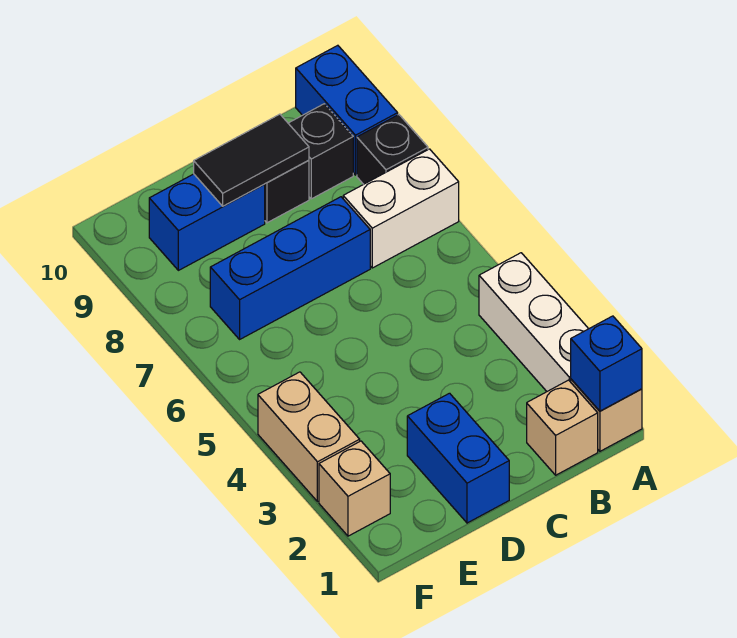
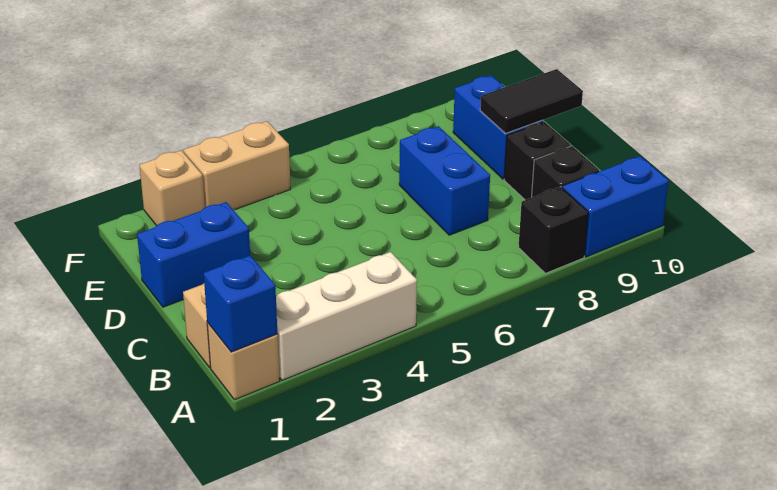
white 1x2 brick [343,149,459,268] -> none
blue 1x3 brick [210,197,370,339] -> blue 1x2 brick [399,126,490,235]
black 1x2 tile [194,114,309,206] -> black 1x2 tile turned to [480,69,583,133]

